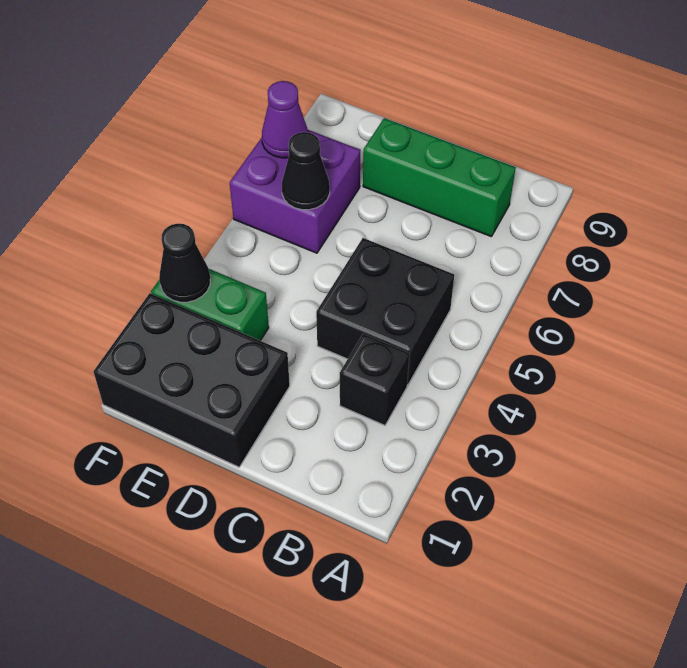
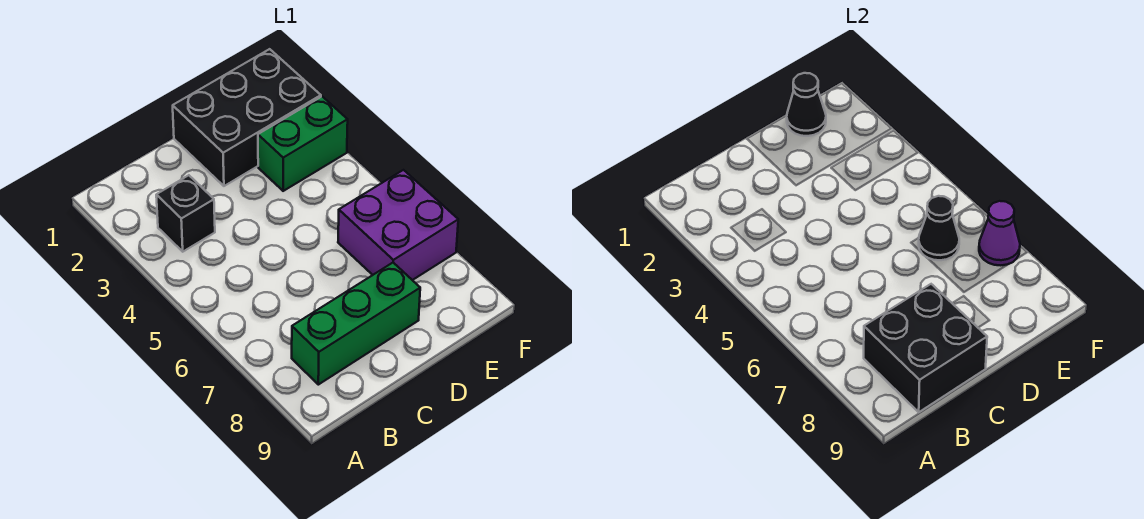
black 2x2 brick [316,238,454,385] -> black 2x2 brick moved to [864,284,987,412]
black 1x1 cone [159,223,210,302] -> black 1x1 cone moved to [787,73,826,136]

